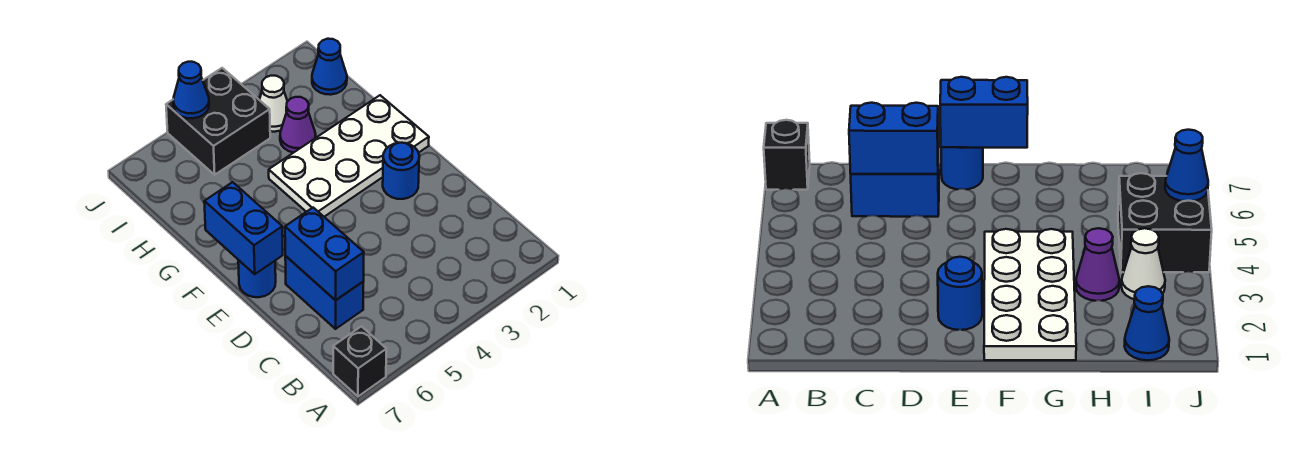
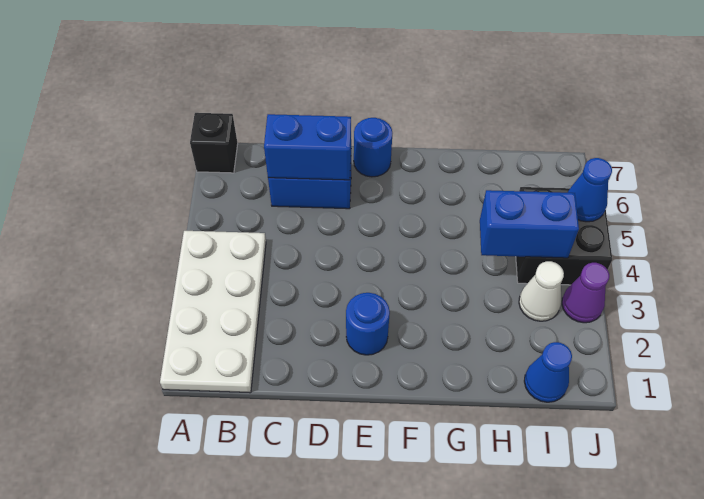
blue 1x2 brick [204,182,283,274] -> blue 1x2 brick moved to [480,190,579,258]
white 2x4 plate [269,95,429,217] -> white 2x4 plate moved to [160,231,266,393]
purple 1x1 cone [280,97,316,153] -> purple 1x1 cone moved to [562,263,609,323]

